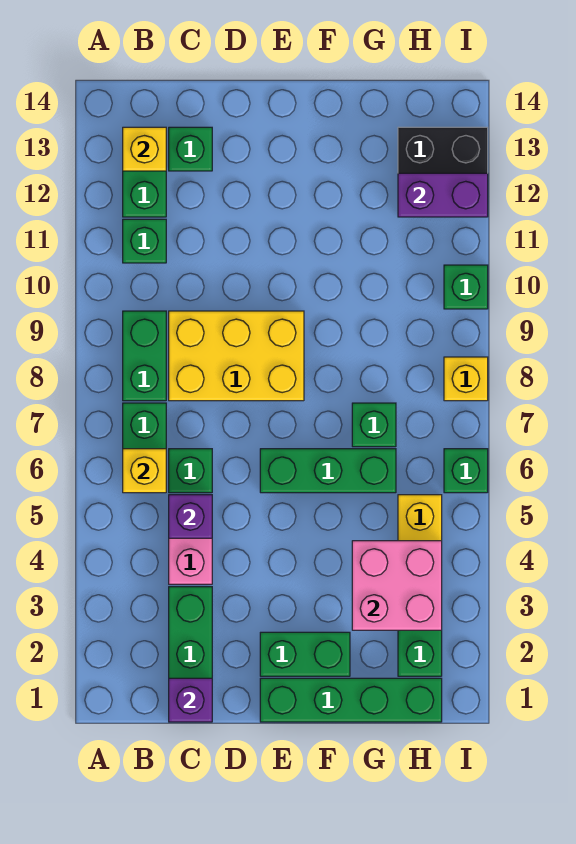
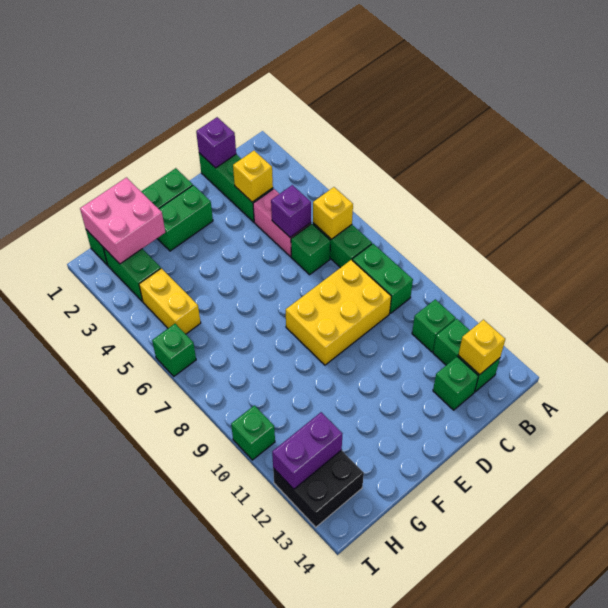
green 1x3 brick [260,449,396,493] -> none
pink 2x2 brick [352,541,442,630] -> pink 2x2 brick moved to [80,178,165,264]
green 1x1 brick [352,403,396,447] -> none
yellow 1x1 brick [444,357,488,401] -> yellow 1x1 brick moved to [233,151,273,202]

